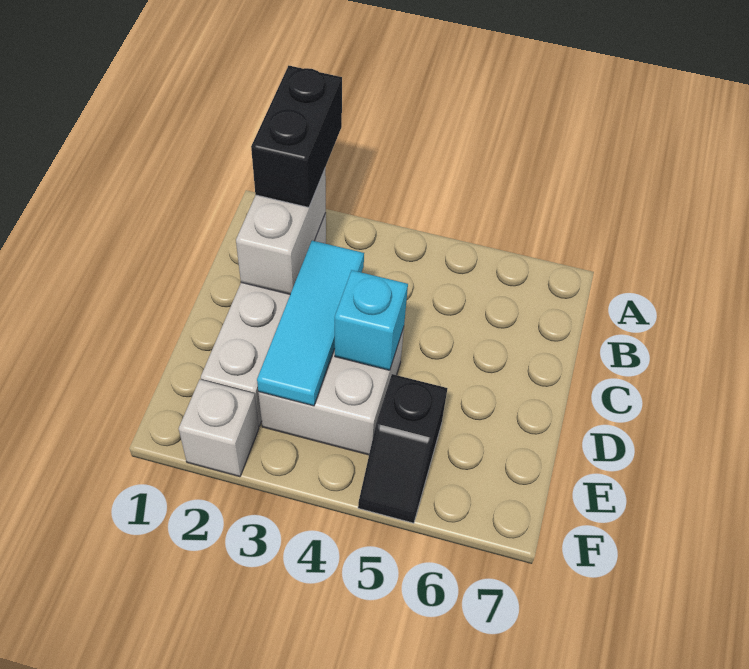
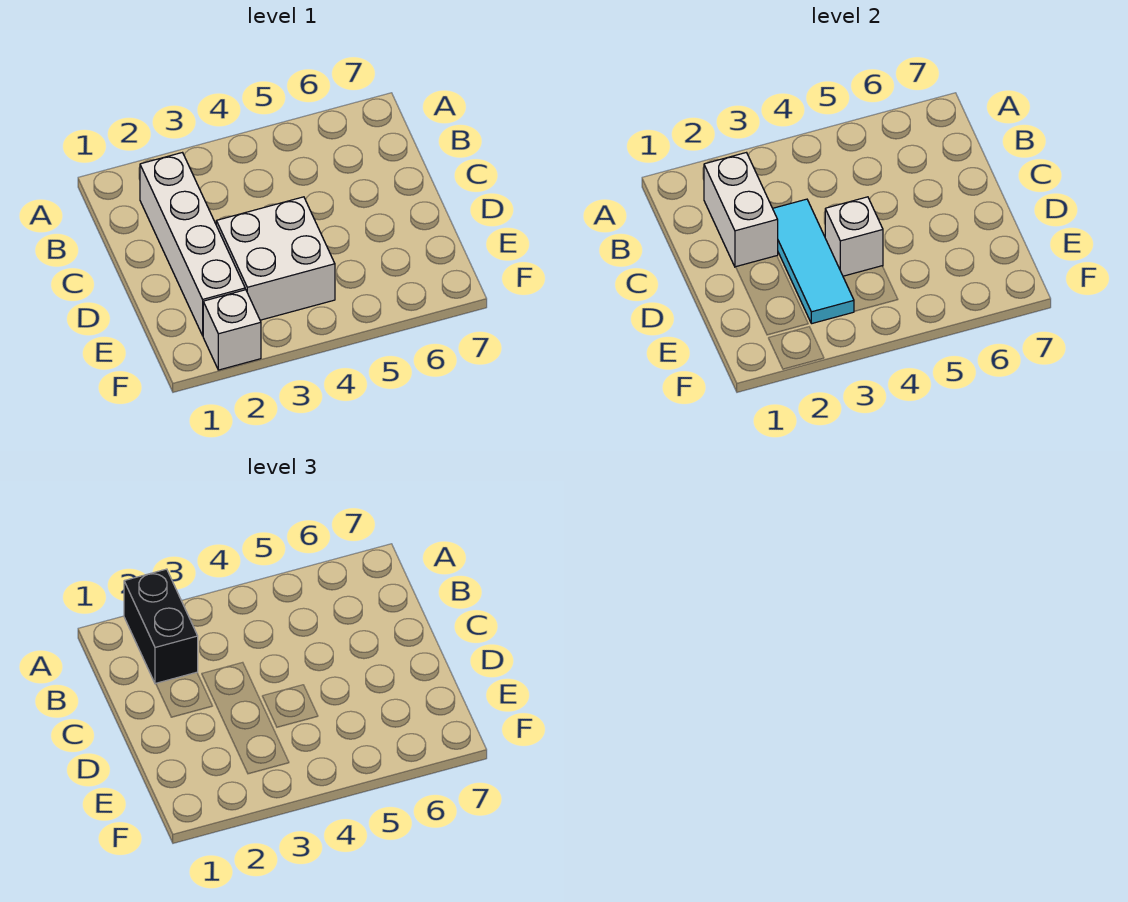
cyan 1x1 brick [335,270,408,370] -> white 1x1 brick [825,197,883,276]
black 1x2 slope [358,374,447,523] -> none

